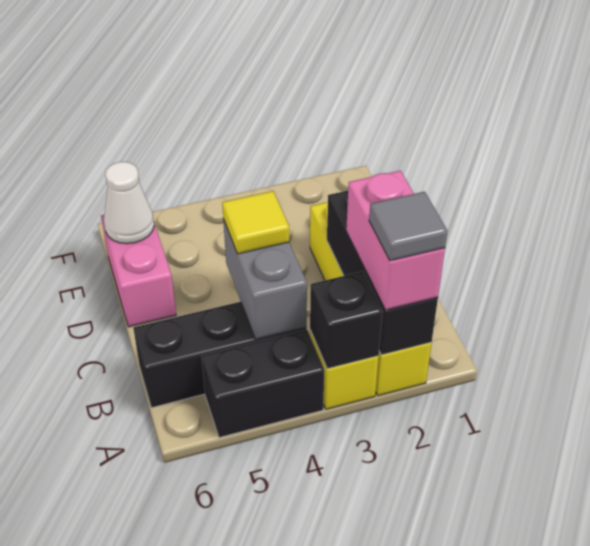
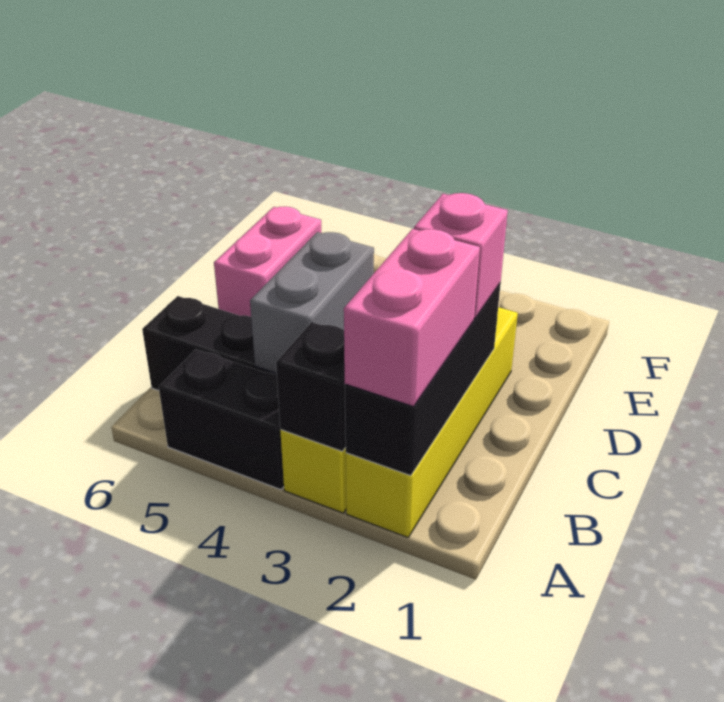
grey 1x1 tile [369,192,447,261] -> none
none -> pink 1x1 brick [414,193,508,318]
yellow 1x1 tile [222,191,289,254] -> none
white 1x1 cone [104,162,154,244] -> none

